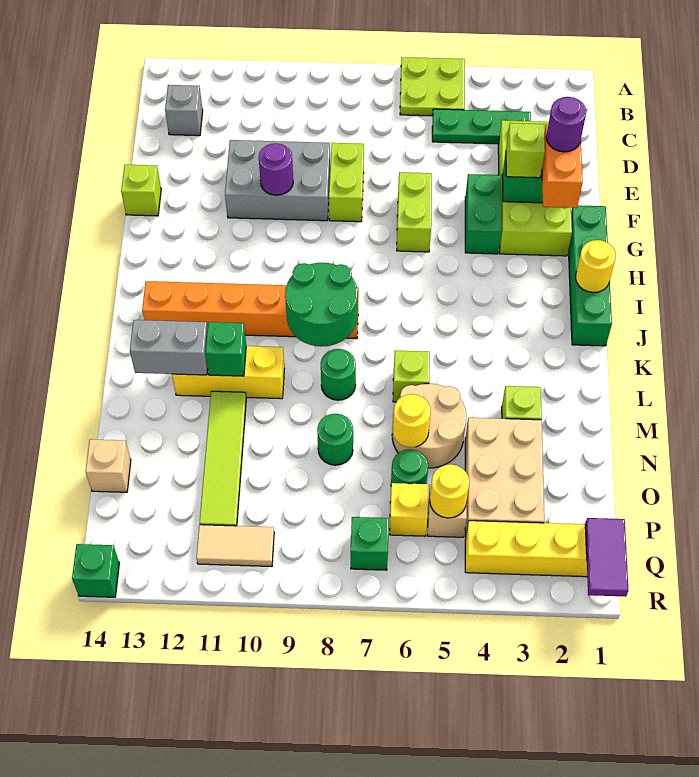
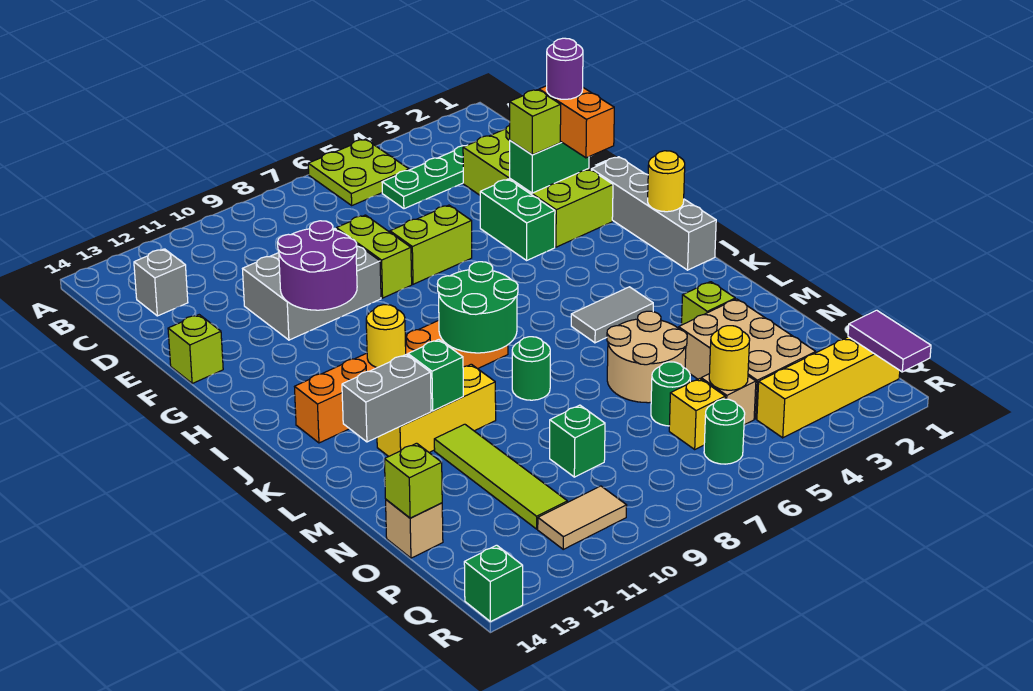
lime 1x2 brick [397,172,432,252] -> lime 1x2 brick turned to [390,205,472,284]
purple 1x1 round brick [259,143,293,195] -> purple 2x2 round brick [278,221,357,310]
green 1x4 brick [568,205,612,346] -> grey 1x4 brick [591,157,716,270]
none -> grey 1x2 tile [571,287,653,343]
lime 1x1 brick [393,350,430,402] -> lime 1x1 brick moved to [384,443,442,518]
yellow 1x1 round brick [393,394,431,447] -> yellow 1x1 round brick moved to [366,305,406,368]
green 1x1 round brick [317,414,353,465] -> green 1x1 round brick moved to [704,399,745,464]
green 1x1 brick [351,517,389,570] -> green 1x1 brick moved to [550,405,605,477]

